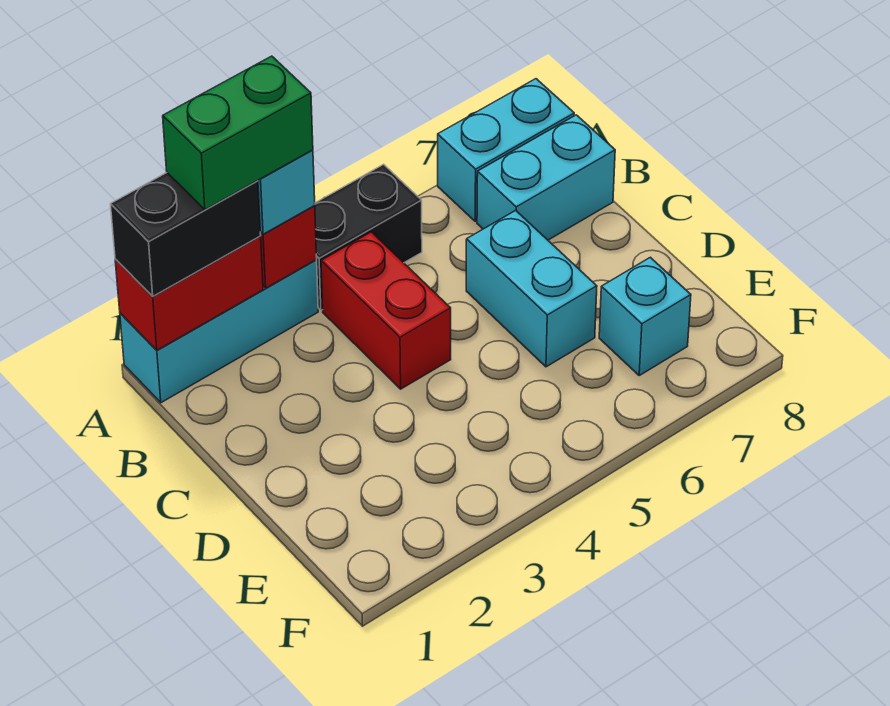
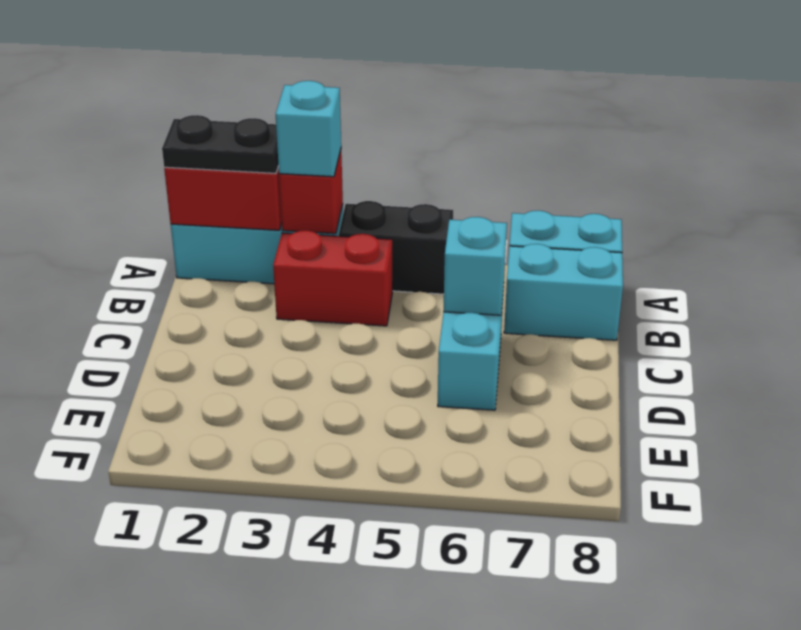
black 1x2 brick [111,173,261,296] -> black 1x2 plate [162,115,279,173]
green 1x2 brick [163,56,313,210] -> none
red 1x2 brick [321,232,451,389] -> red 1x2 brick turned to [273,230,393,326]
cyan 1x1 brick [599,257,691,375] -> cyan 1x1 brick moved to [443,217,507,315]

